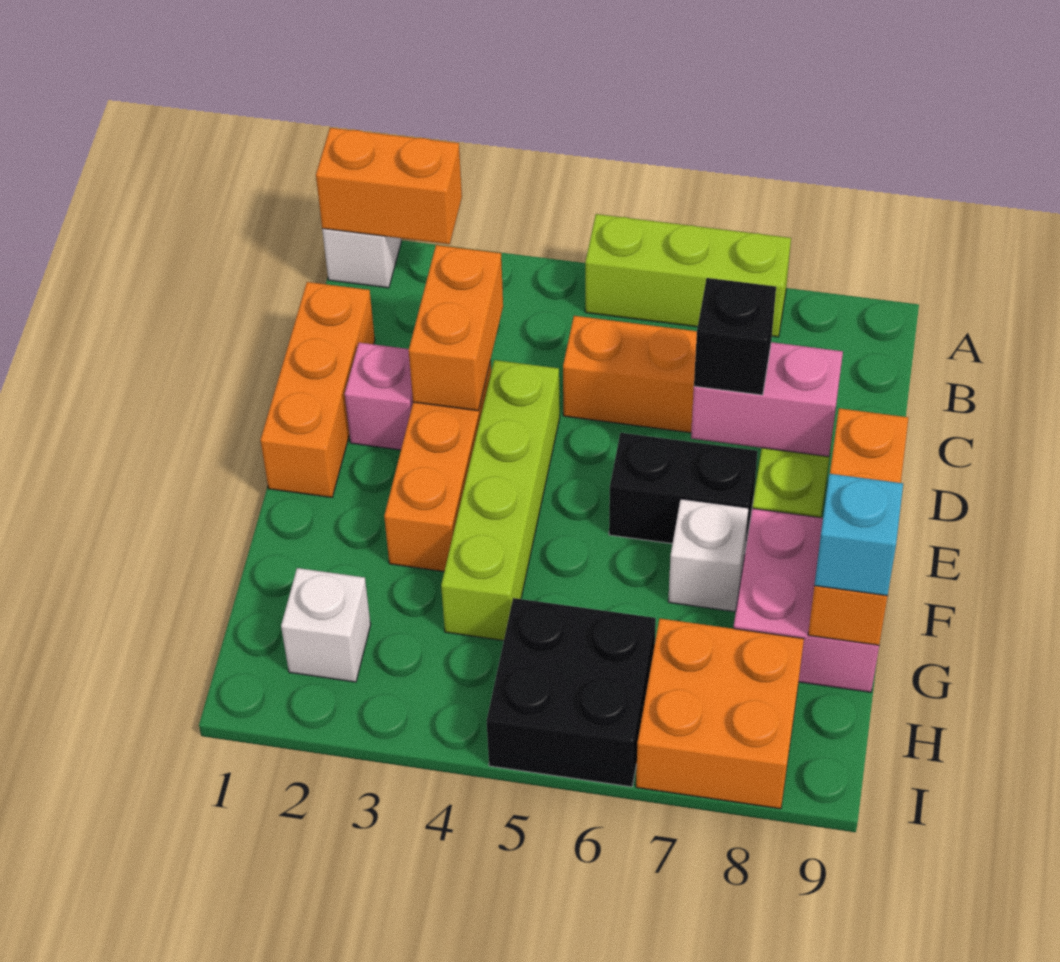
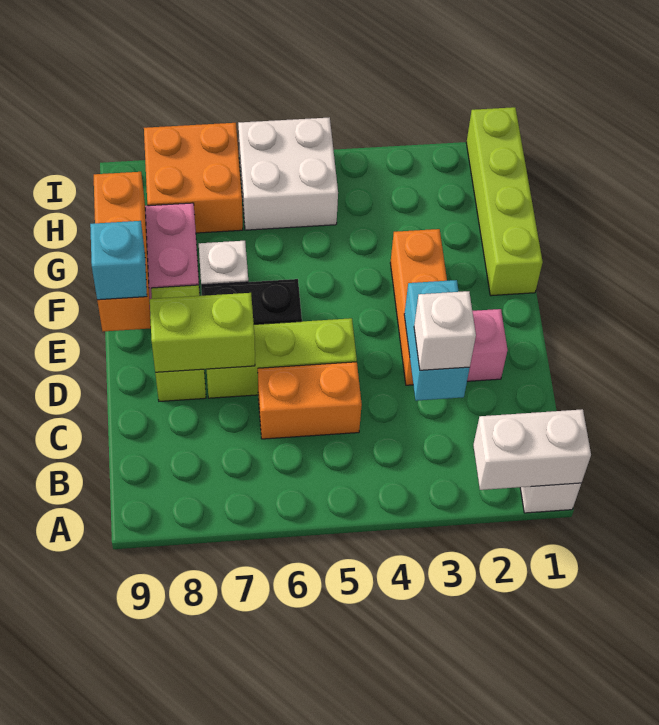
orange 1x2 brick [316,128,462,244] -> white 1x2 brick [473,409,591,490]
lime 1x3 brick [585,214,791,337] -> lime 1x3 brick moved to [207,318,357,398]
orange 1x3 brick [261,282,375,497] -> none
orange 1x2 brick [409,245,503,411] -> cyan 1x2 brick [404,280,470,401]
lime 1x4 brick [441,360,560,641] -> lime 1x4 brick moved to [466,107,543,296]
pink 1x2 brick [691,342,843,457] -> lime 1x2 brick [150,293,255,372]
black 1x1 brick [694,278,776,395] -> none
cyan 1x1 brick [814,474,903,596] -> cyan 1x1 brick moved to [90,221,147,300]
white 1x1 brick [281,568,371,682] -> white 1x1 brick moved to [414,291,476,370]
black 2x2 brick [487,598,656,787] -> white 2x2 brick [238,117,338,230]

